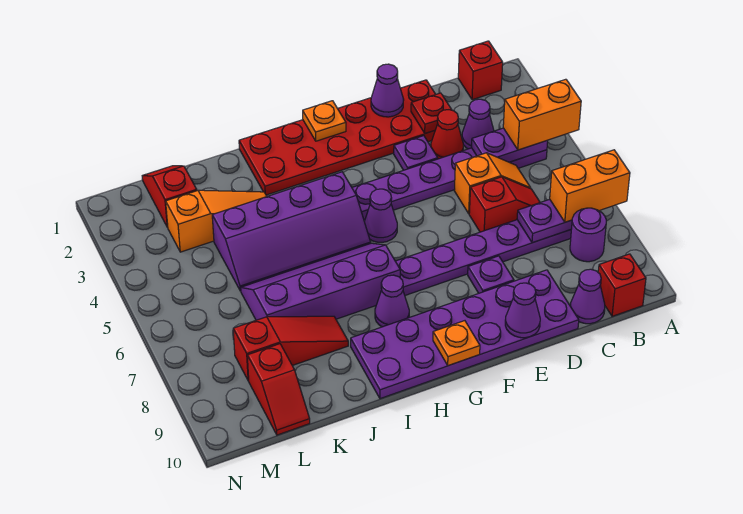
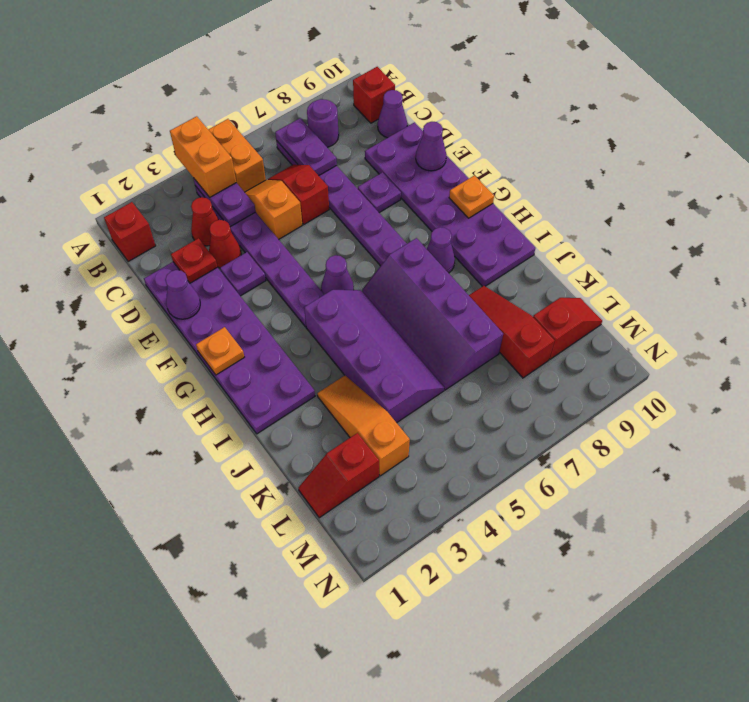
orange 1x2 brick [550,150,630,222] -> orange 1x2 brick moved to [208,119,266,192]
purple 1x1 cone [462,99,494,149] -> red 1x1 cone [191,197,219,246]
red 2x6 plate [239,80,436,195] -> purple 2x6 plate [144,262,315,434]

